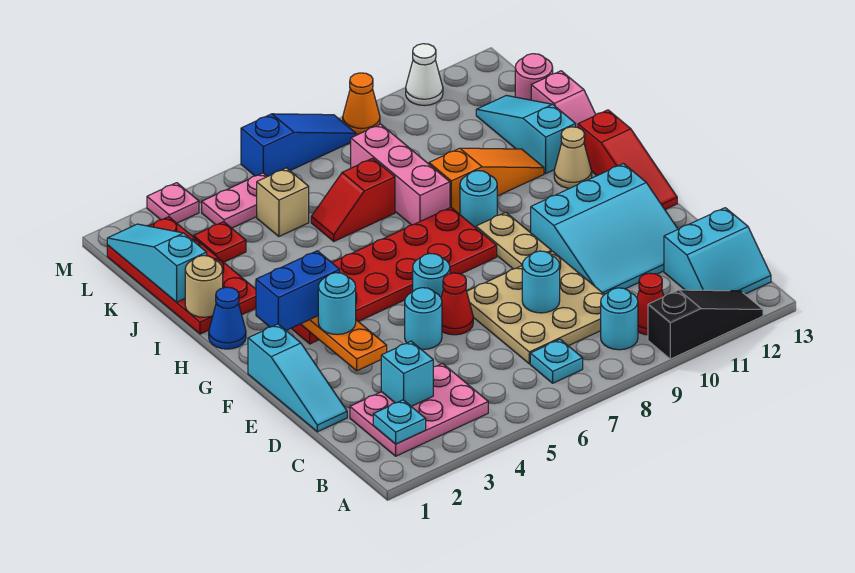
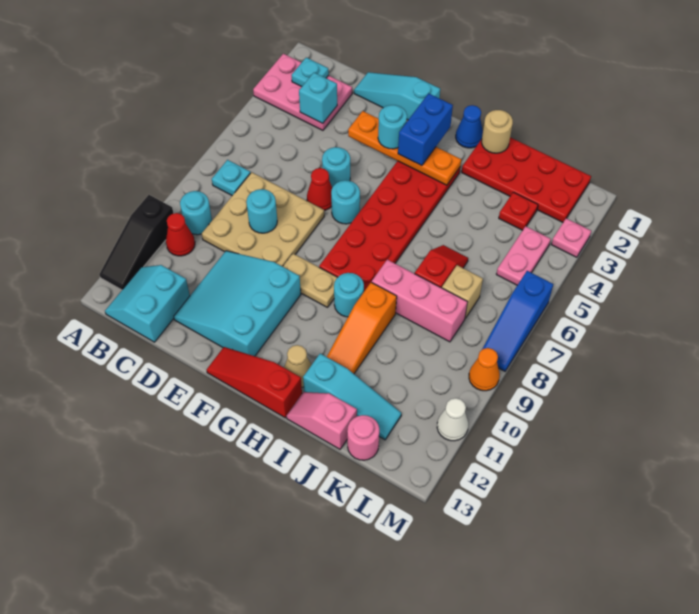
pink 2x3 plate [350,364,488,456] -> pink 2x3 plate turned to [253,54,352,130]
cyan 1x3 slope [107,224,207,302] -> none
tan 1x1 brick [257,168,309,236] -> tan 1x1 brick moved to [442,265,483,318]

